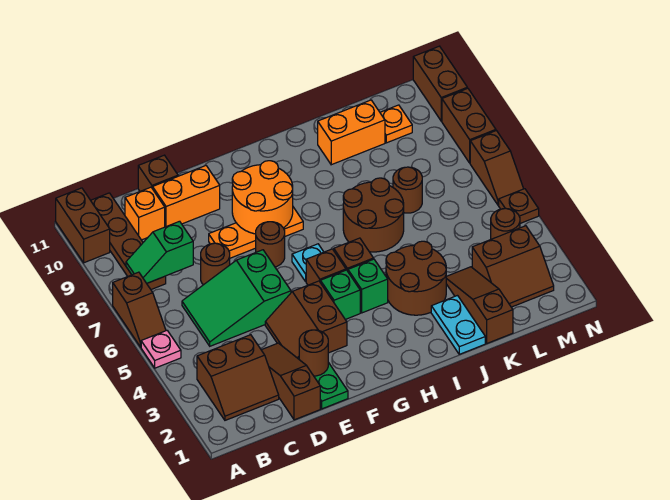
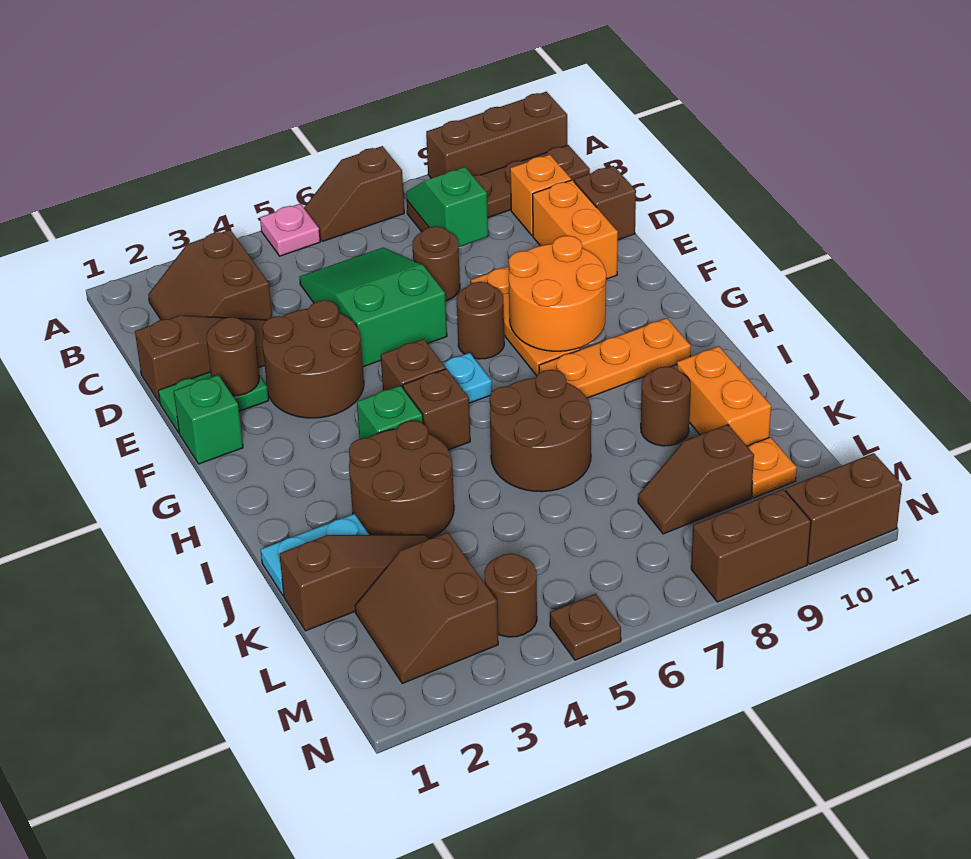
brown 1x2 brick [56,188,110,263] -> brown 1x3 brick [426,92,567,179]
brown 2x2 slope [265,281,347,358] -> brown 2x2 round brick [263,300,364,418]
green 1x1 brick [320,270,360,319] -> green 1x1 brick moved to [174,375,243,464]
none -> orange 1x3 plate [539,318,691,398]
brown 1x1 round brick [393,167,422,213] -> brown 1x1 round brick moved to [641,367,691,446]
brown 1x2 slope [470,131,524,205] -> brown 1x2 slope moved to [638,424,754,534]

